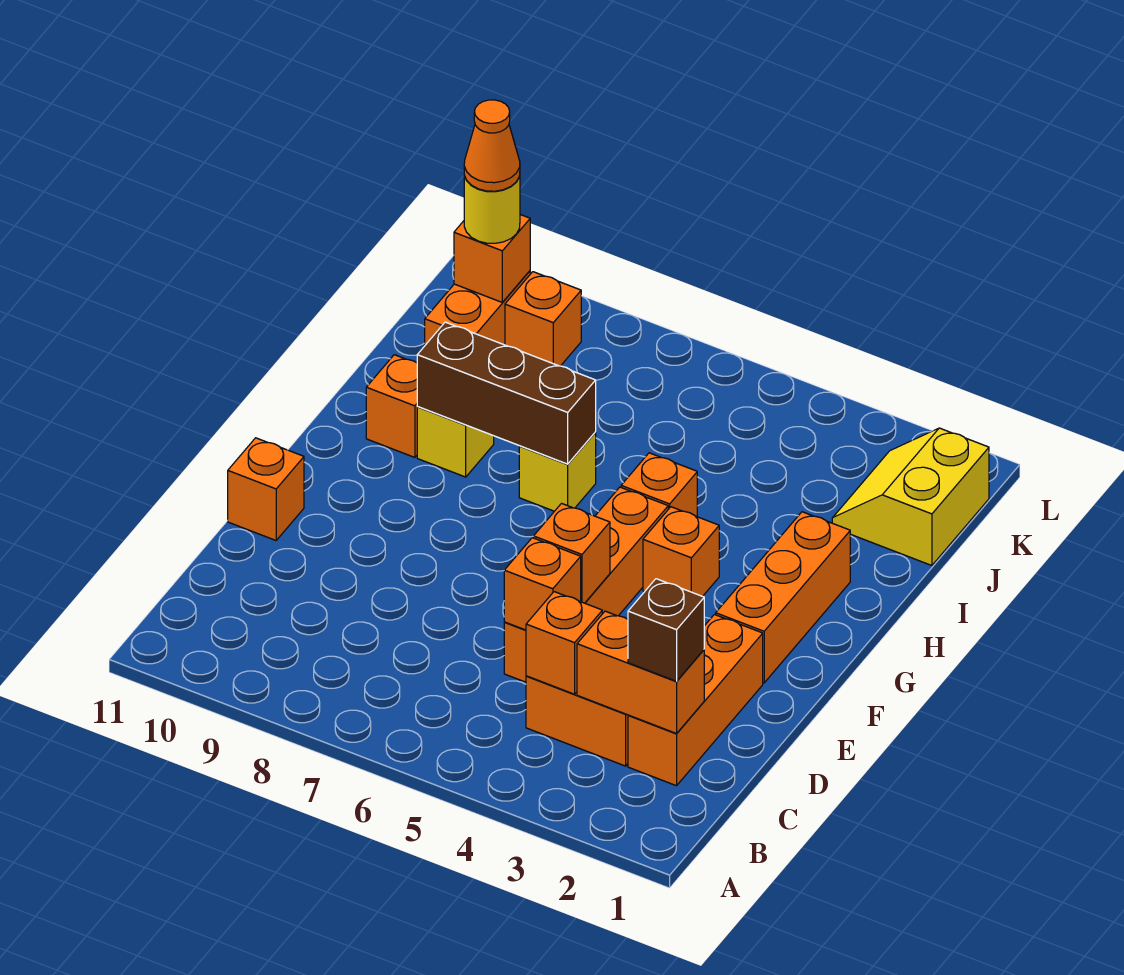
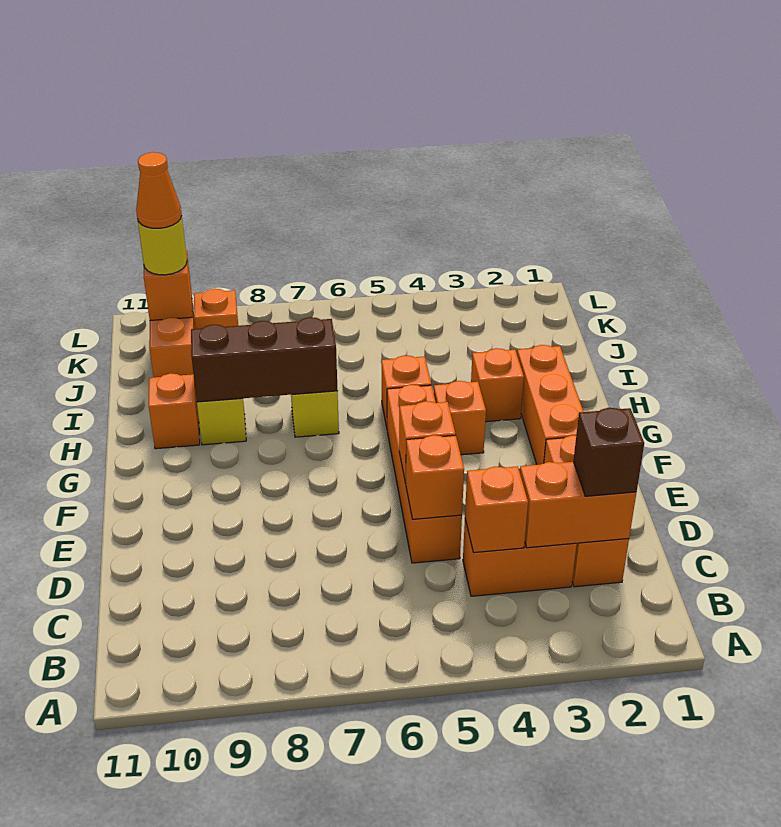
orange 1x1 brick [228,438,304,540] -> orange 1x1 brick moved to [471,348,524,422]
yellow 2x2 slope [832,428,989,566] -> none

